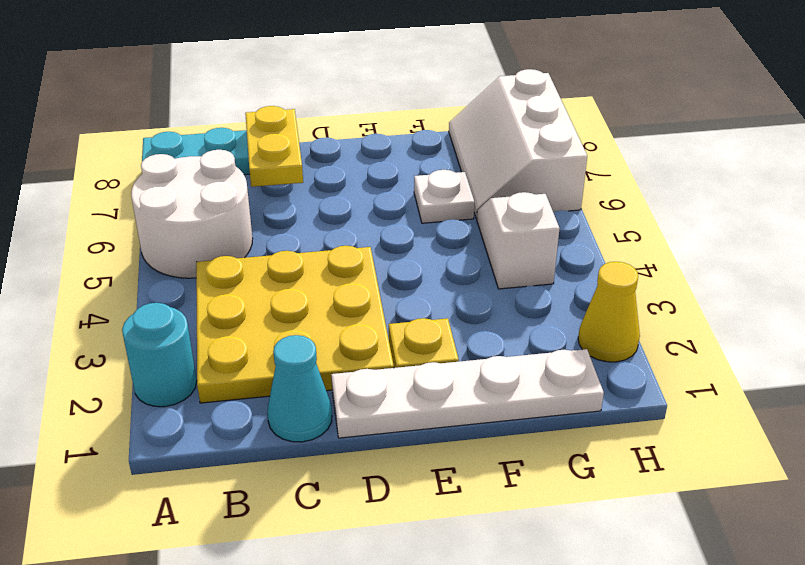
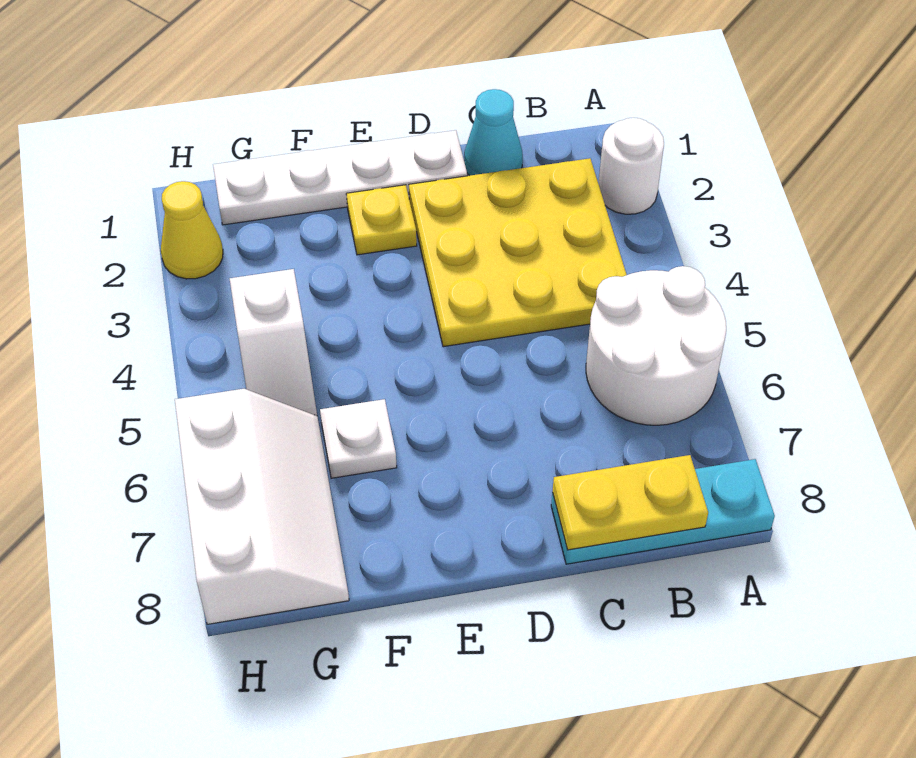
cyan 1x1 round brick [122,303,197,407] -> white 1x1 round brick [599,118,664,214]
yellow 1x2 plate [245,106,303,187] -> yellow 1x2 plate turned to [552,455,708,550]

